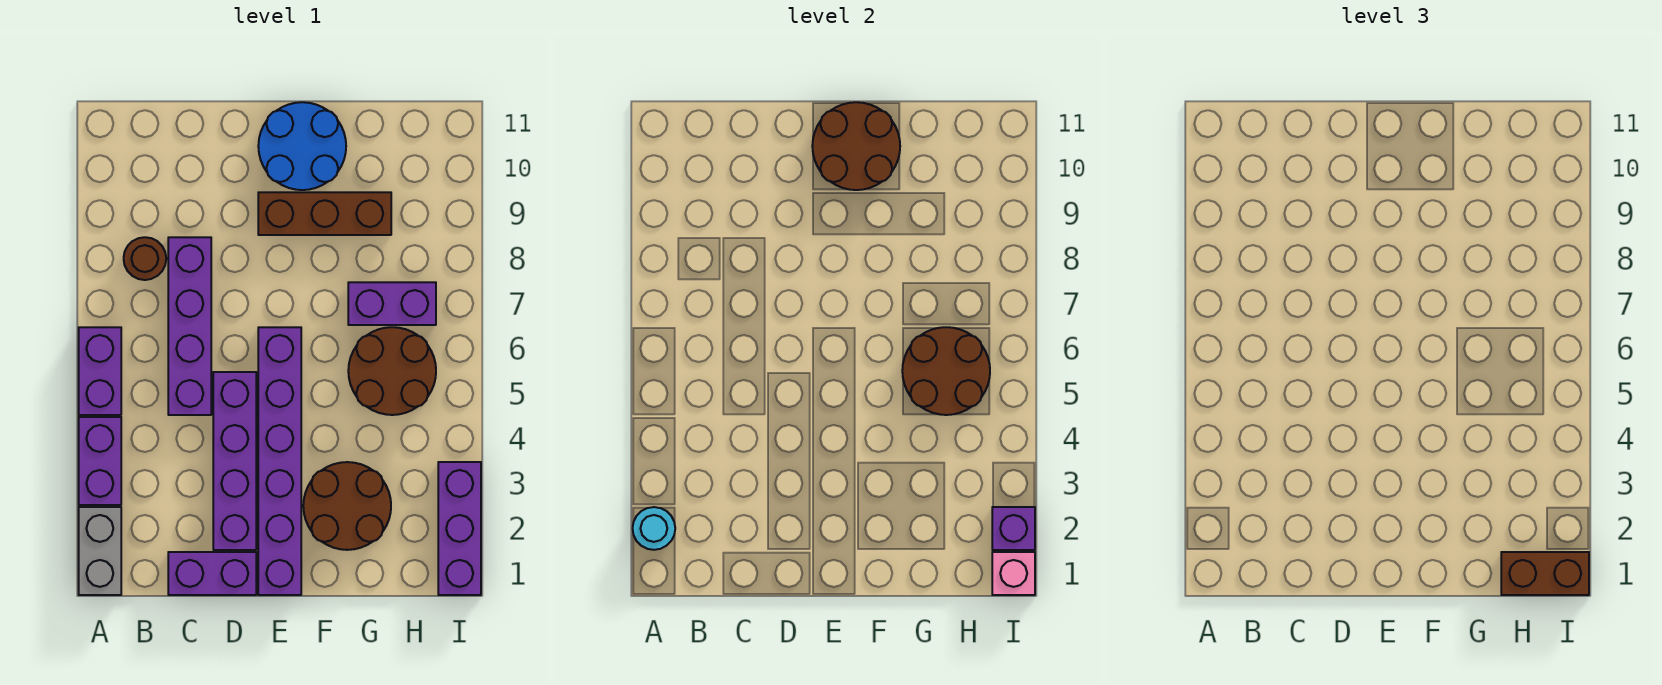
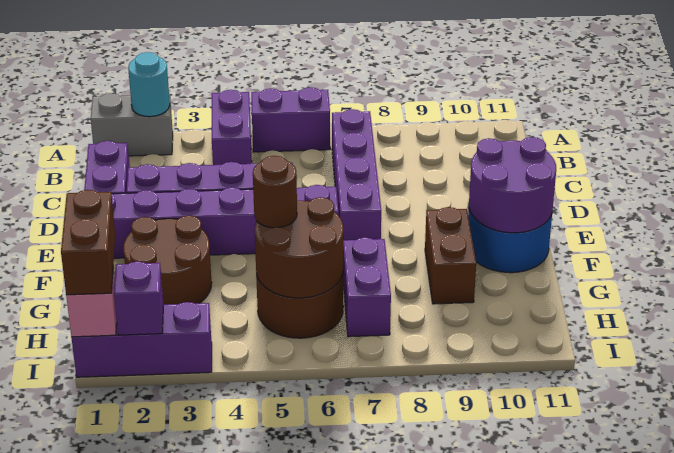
purple 1x2 brick [79,417,121,505] -> purple 1x2 brick turned to [212,90,252,165]
brown 1x1 round brick [124,237,166,280] -> brown 1x1 round brick moved to [253,156,297,228]
purple 1x4 brick [168,237,211,415] -> purple 1x4 brick turned to [332,109,381,240]
brown 1x3 brick [258,192,391,235] -> brown 1x2 brick [425,207,476,304]
brown 2x2 round brick [812,102,900,190] -> purple 2x2 round brick [469,137,556,233]

